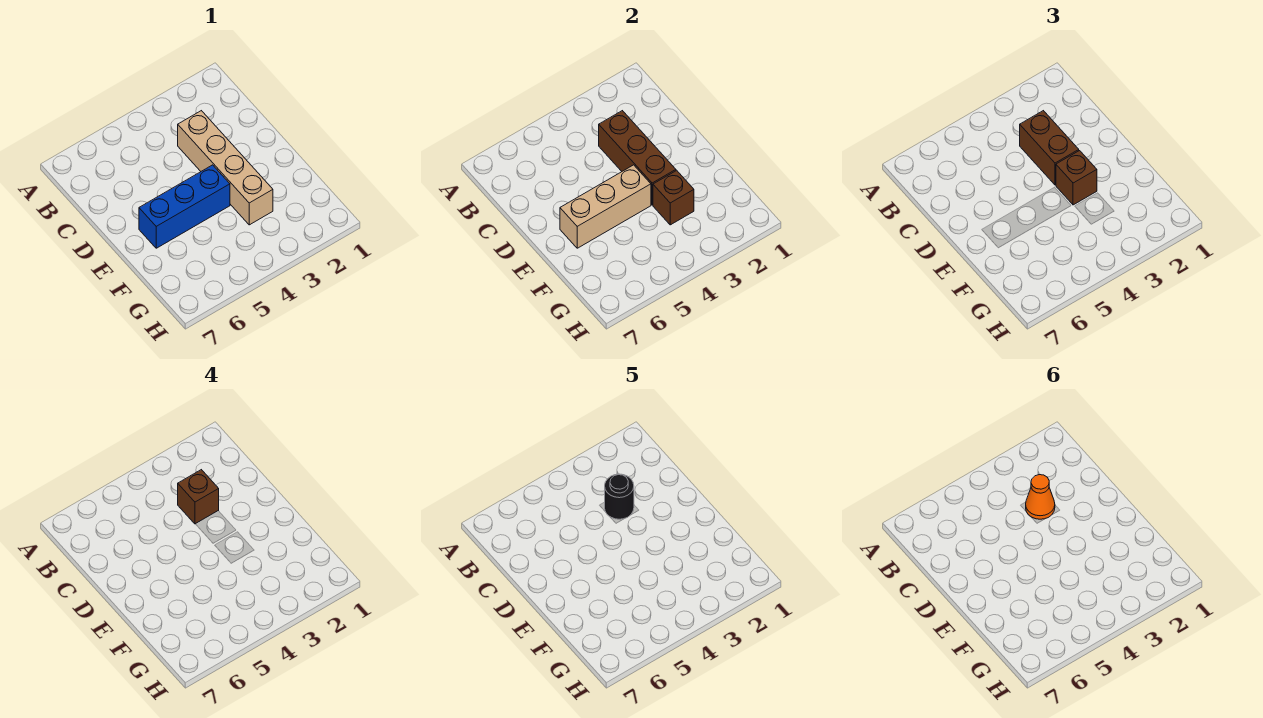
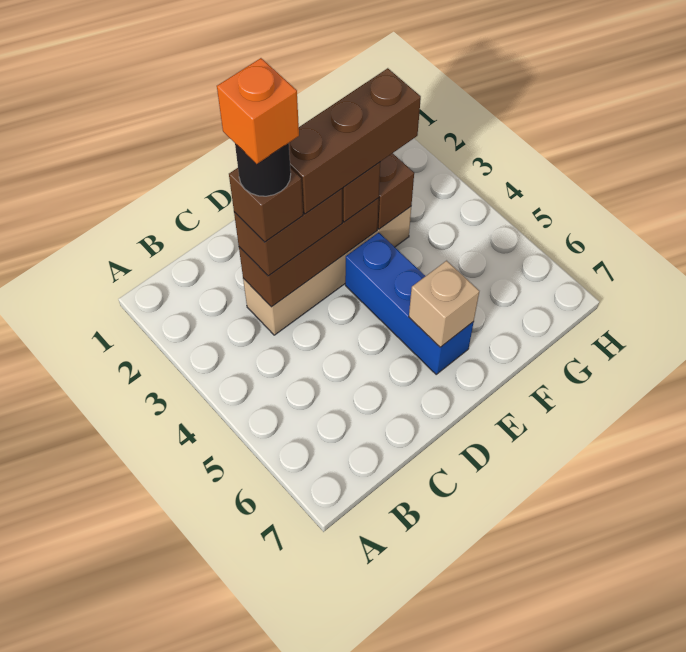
orange 1x1 cone [1026,475,1055,519] -> orange 1x1 brick [217,58,299,164]
none -> brown 1x3 brick [289,68,421,214]
tan 1x3 brick [560,165,651,248] -> tan 1x1 brick [409,261,479,347]

